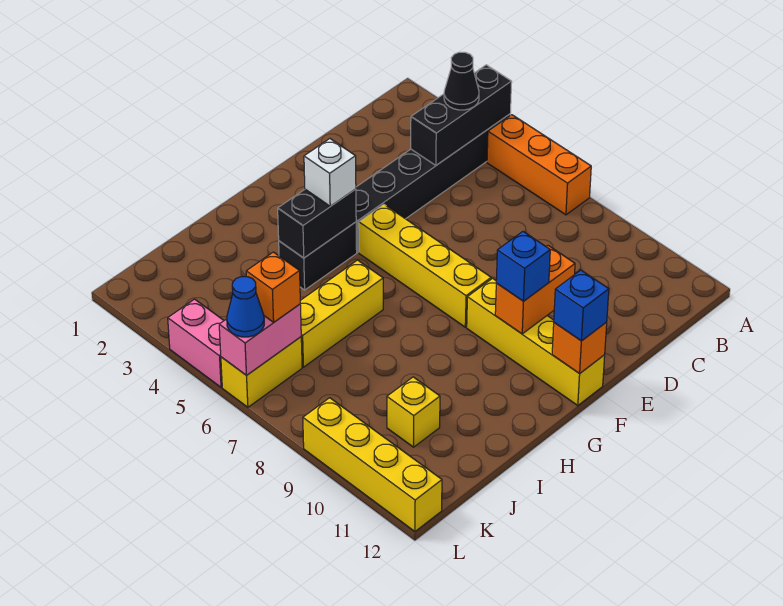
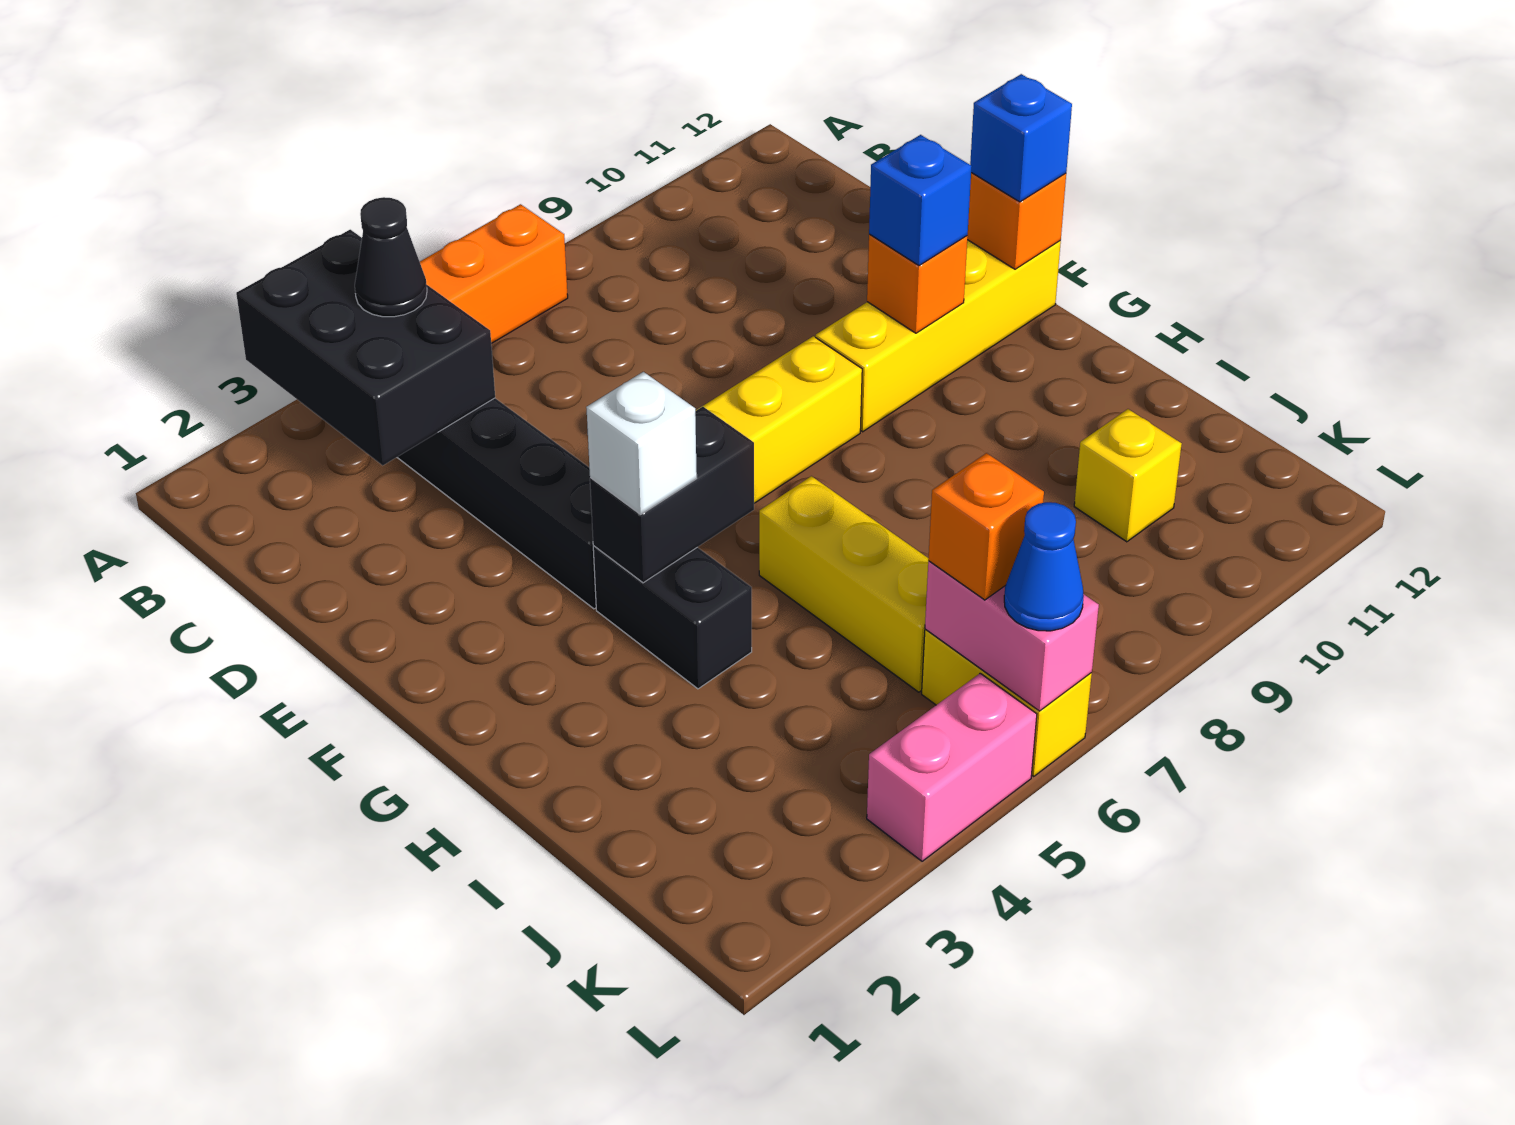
black 1x3 brick [411,65,512,165] -> black 2x3 brick [236,230,495,465]
orange 1x2 brick [495,246,575,334] -> orange 1x1 brick [867,234,968,333]
black 1x2 brick [278,189,356,258] -> black 1x2 brick turned to [590,407,754,583]
yellow 1x4 brick [303,398,442,531] -> none

